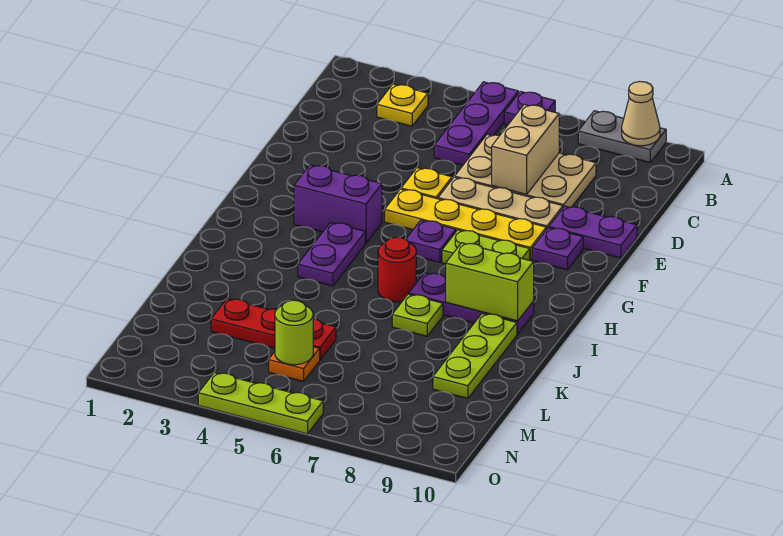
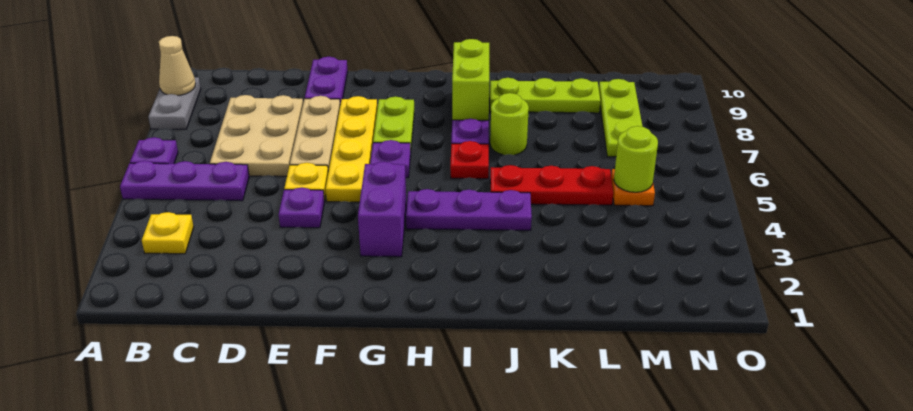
tan 1x2 brick [492,104,559,194] -> none
purple 1x1 plate [532,228,583,270] -> purple 1x1 plate moved to [279,188,324,228]
purple 1x2 plate [298,222,365,286] -> purple 1x3 plate [406,189,532,230]
red 1x1 round brick [378,237,416,302] -> red 1x1 plate [450,141,489,179]
lime 1x1 plate [392,294,443,336] -> lime 1x1 round brick [490,93,529,155]
red 1x3 plate [211,299,336,360] -> red 1x3 plate turned to [490,165,613,205]
lime 1x3 plate [198,372,323,434] -> lime 1x3 plate moved to [599,79,643,157]

